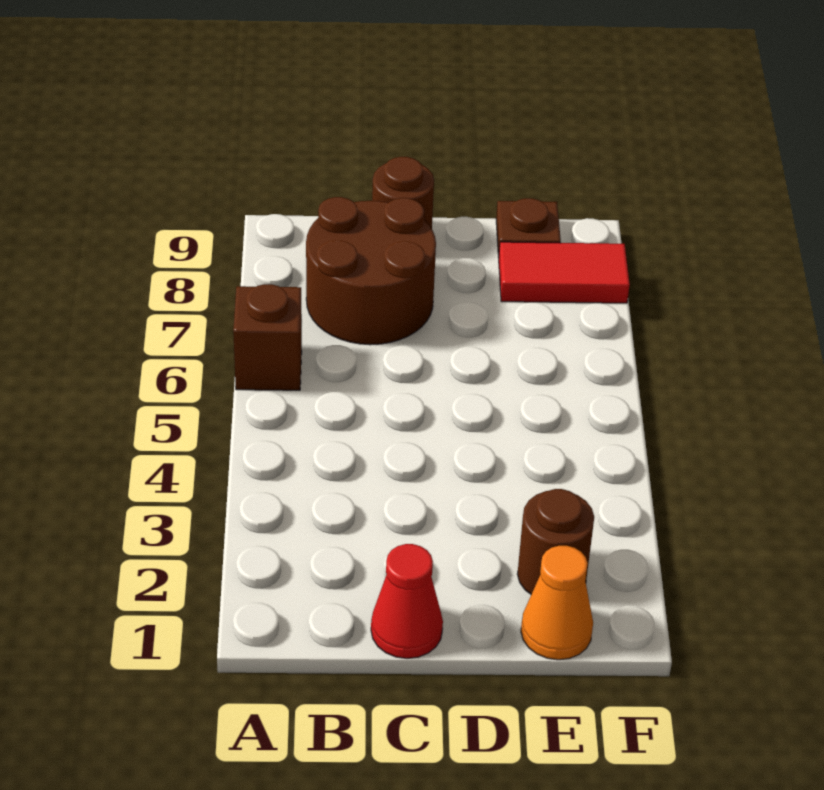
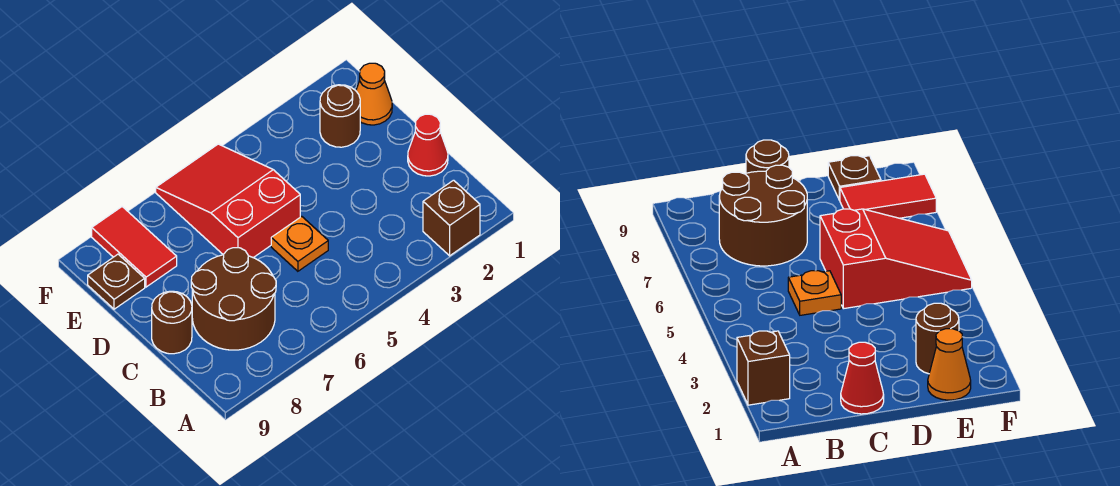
brown 1x1 brick [233,284,302,390] -> brown 1x1 brick moved to [423,180,480,256]
none -> orange 1x1 plate [271,216,328,271]
none -> red 2x3 slope [156,144,300,258]

